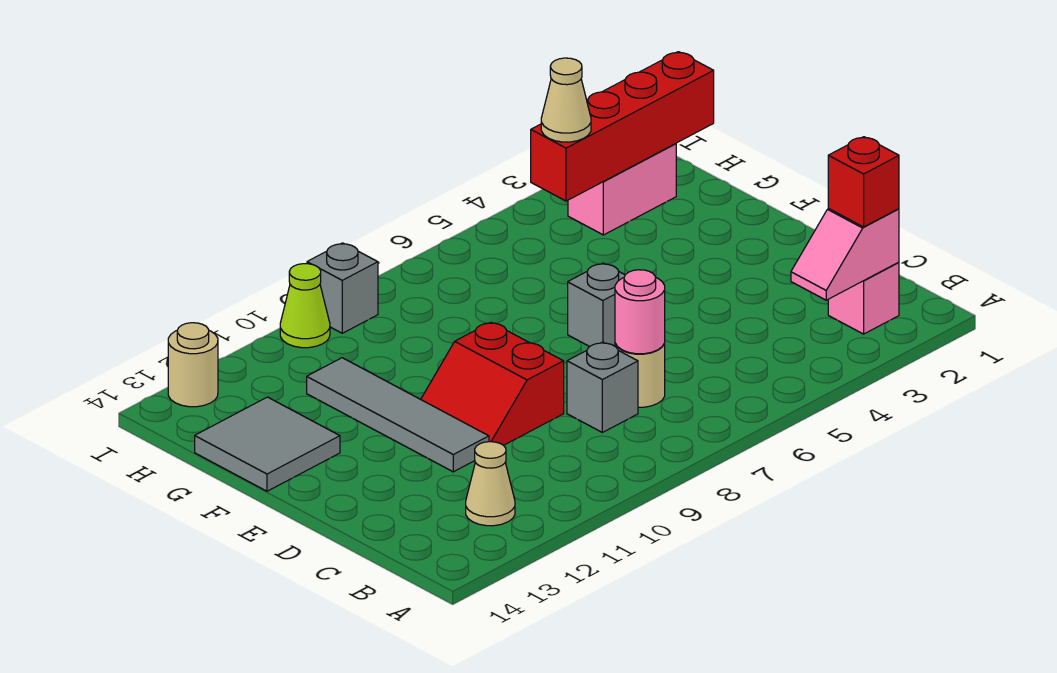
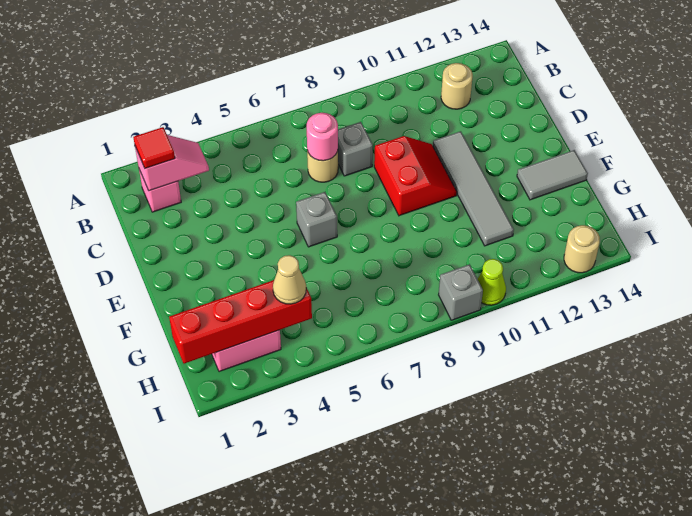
red 1x1 brick [828,137,899,227] -> red 1x1 tile [133,127,175,168]
tan 1x1 cone [466,442,515,526] -> tan 1x1 round brick [441,63,473,109]
grey 2x2 tile [195,397,340,491] -> grey 1x2 tile [517,150,588,200]

